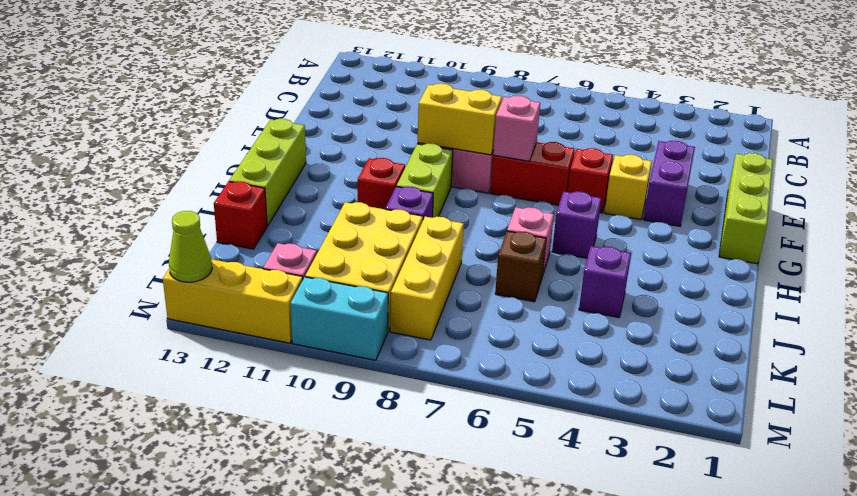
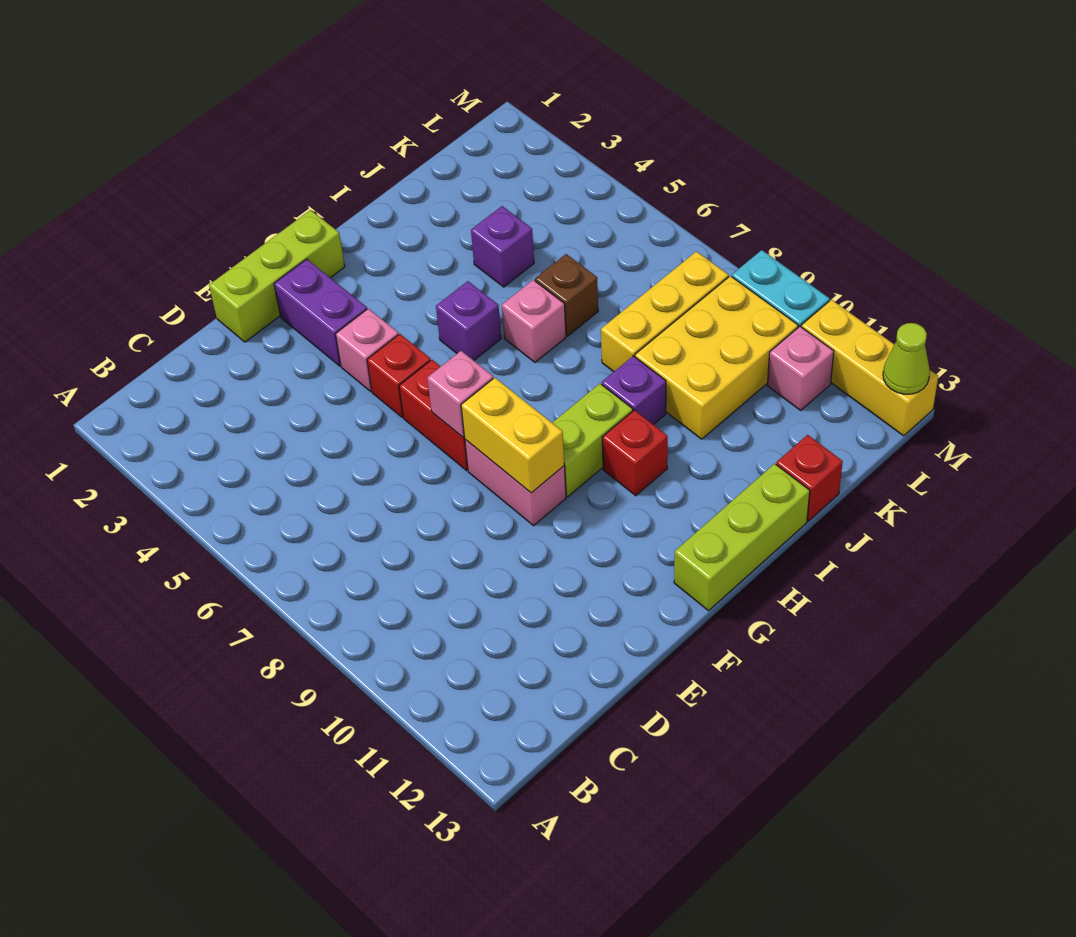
purple 1x2 brick [643,141,695,226] -> purple 1x2 brick turned to [274,259,367,366]
yellow 1x1 brick [605,155,652,220] -> pink 1x1 brick [336,309,399,391]

